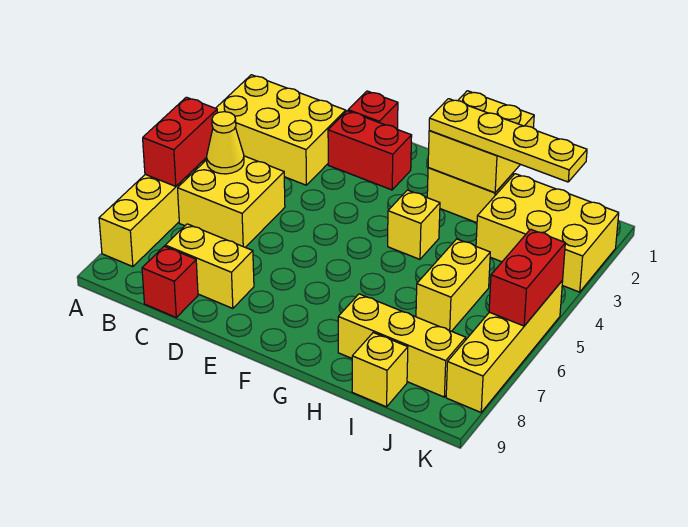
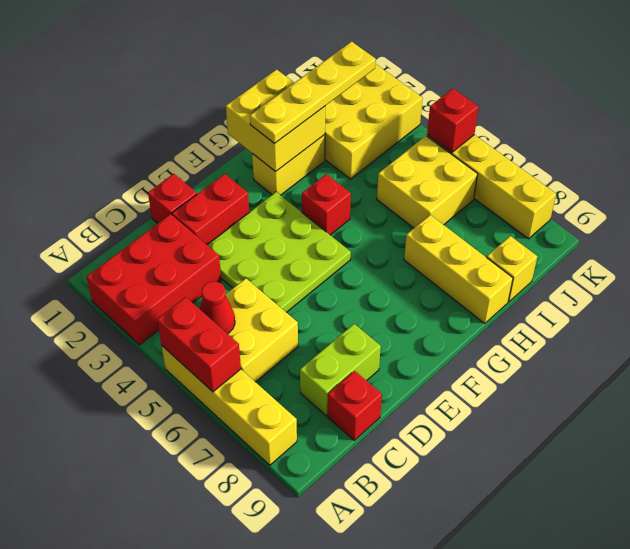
yellow 2x3 brick [216,75,346,185] -> red 2x3 brick [87,214,221,345]
yellow 1x1 cone [206,112,244,174] -> red 1x1 cone [200,282,235,334]
yellow 1x2 brick [165,224,254,308] -> lime 1x2 brick [300,324,381,416]
none -> lime 3x3 plate [207,192,351,312]
yellow 1x1 brick [388,190,440,259] -> red 1x1 brick [302,174,351,235]
yellow 1x3 brick [338,294,466,397] -> yellow 1x3 brick turned to [404,215,513,323]
yellow 1x2 brick [416,239,490,331] -> yellow 2x2 brick [377,136,477,228]
red 1x2 brick [489,229,565,326] -> red 1x1 brick [427,89,478,152]

